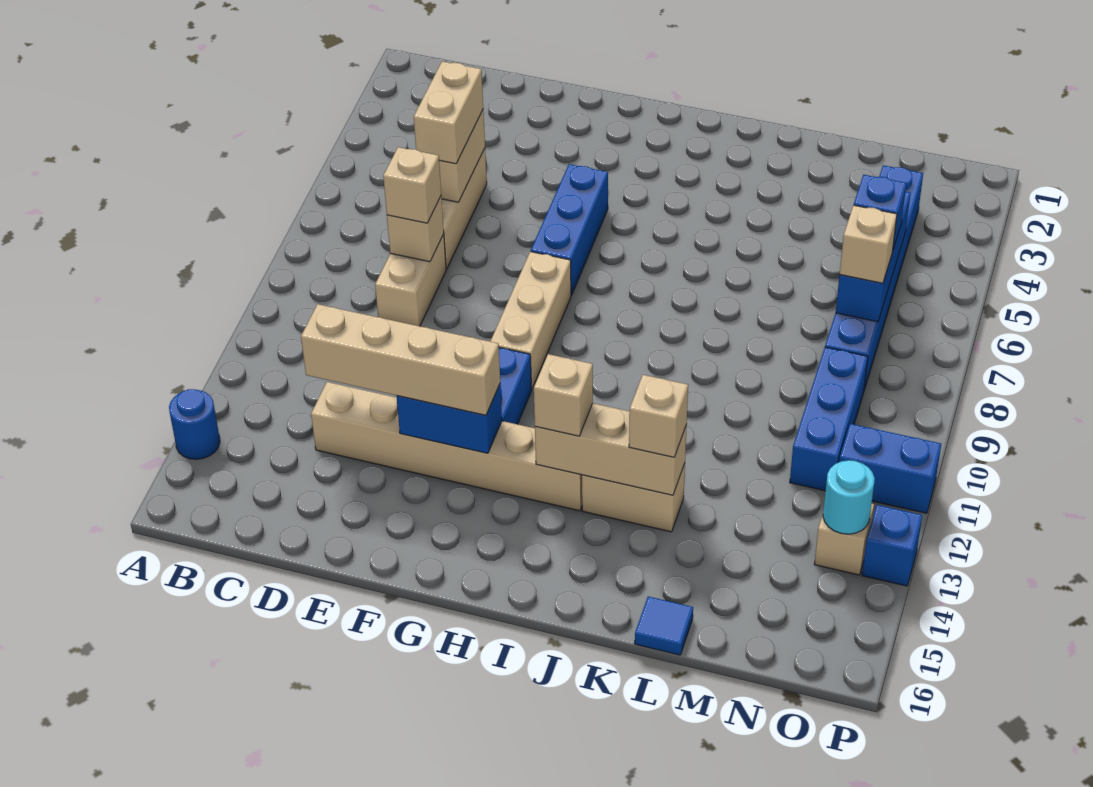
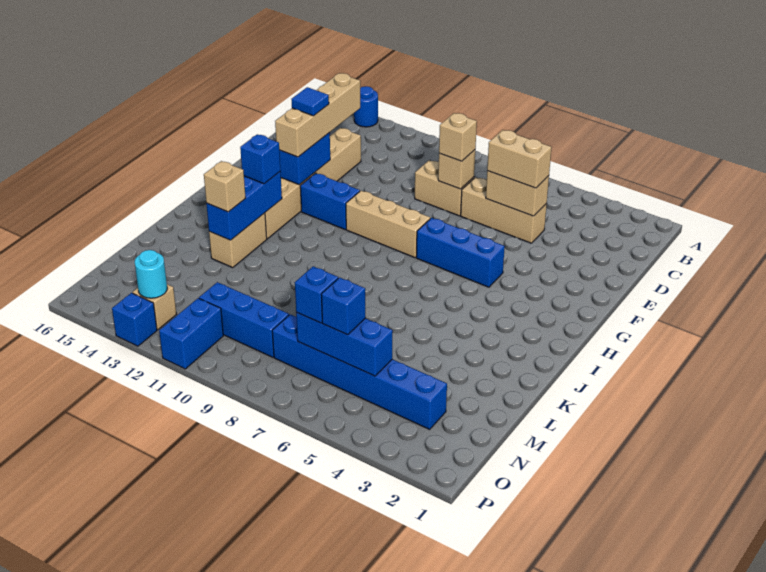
tan 1x3 brick [535,403,687,495] -> blue 1x3 brick [206,172,282,240]
tan 1x1 brick [534,354,593,436] -> blue 1x1 brick [240,134,280,184]
blue 1x1 tile [635,596,693,655] -> blue 1x1 tile moved to [291,87,329,116]
tan 1x1 brick [840,205,897,283] -> blue 1x1 brick [295,266,338,323]

